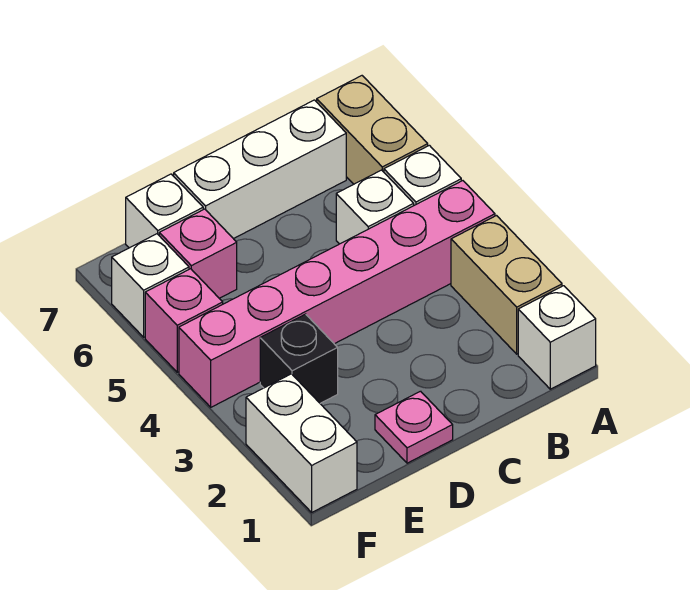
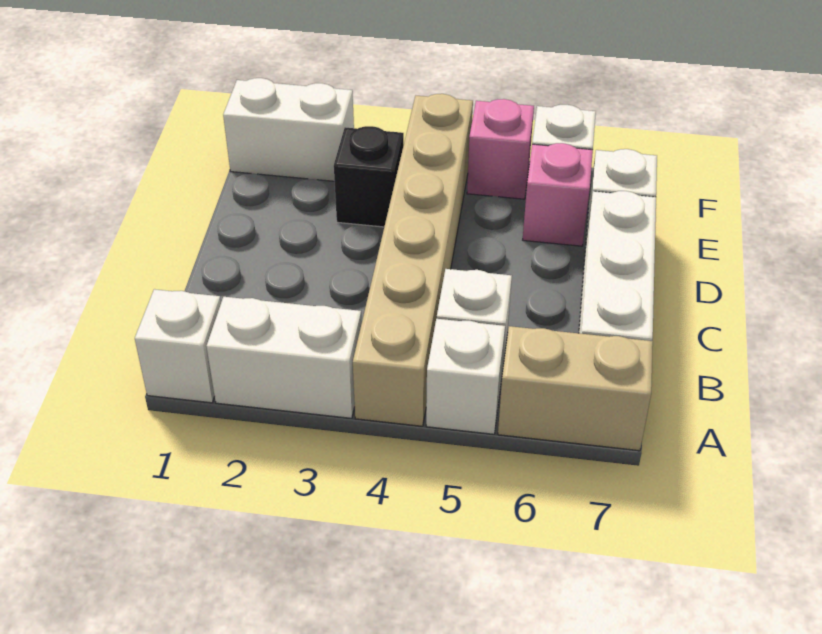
tan 1x2 brick [451,216,562,354] -> white 1x2 brick [206,297,362,418]
pink 1x6 brick [179,181,495,407] -> tan 1x6 brick [353,94,473,426]
pink 1x1 plate [375,391,453,463] -> none

